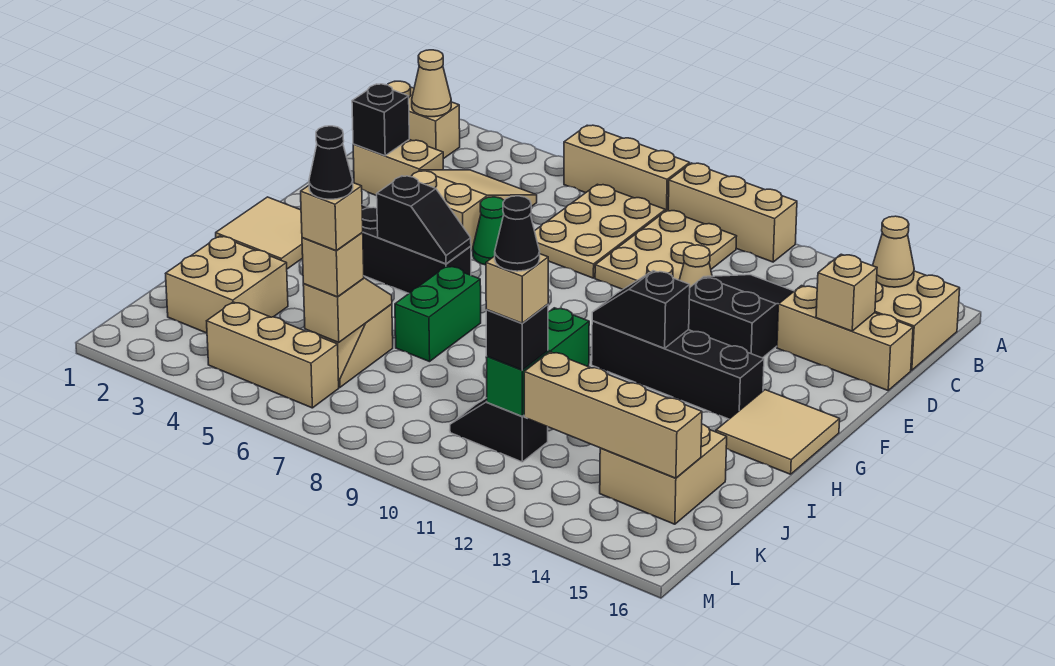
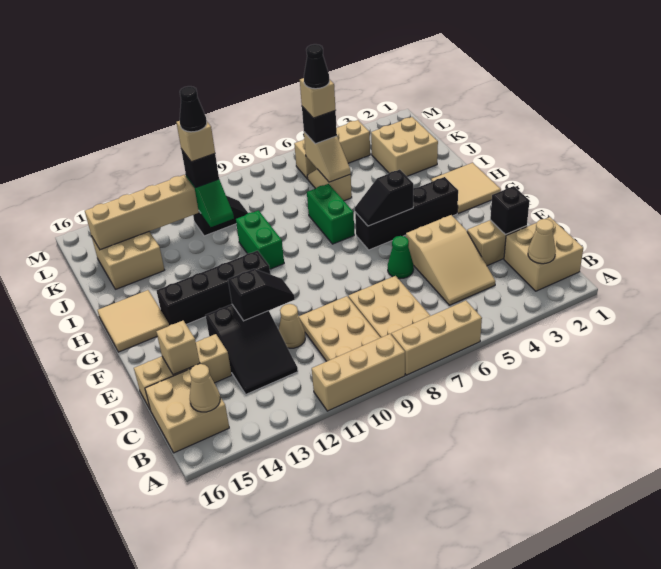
tan 1x2 brick [388,81,460,159] -> tan 2x2 brick [504,217,583,291]
black 1x2 slope [592,271,690,348] -> black 1x2 slope moved to [228,269,295,321]
tan 1x1 brick [302,232,364,297] -> black 1x1 brick [302,107,337,144]

